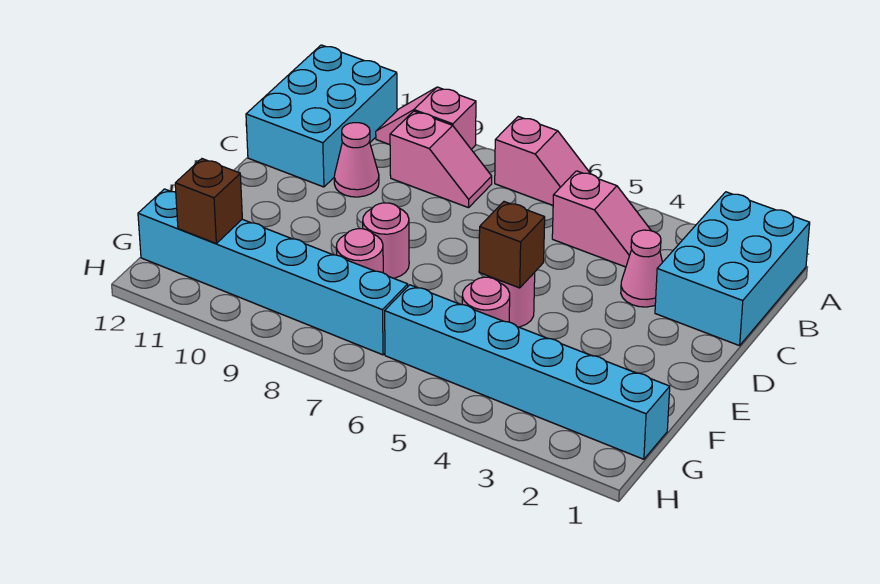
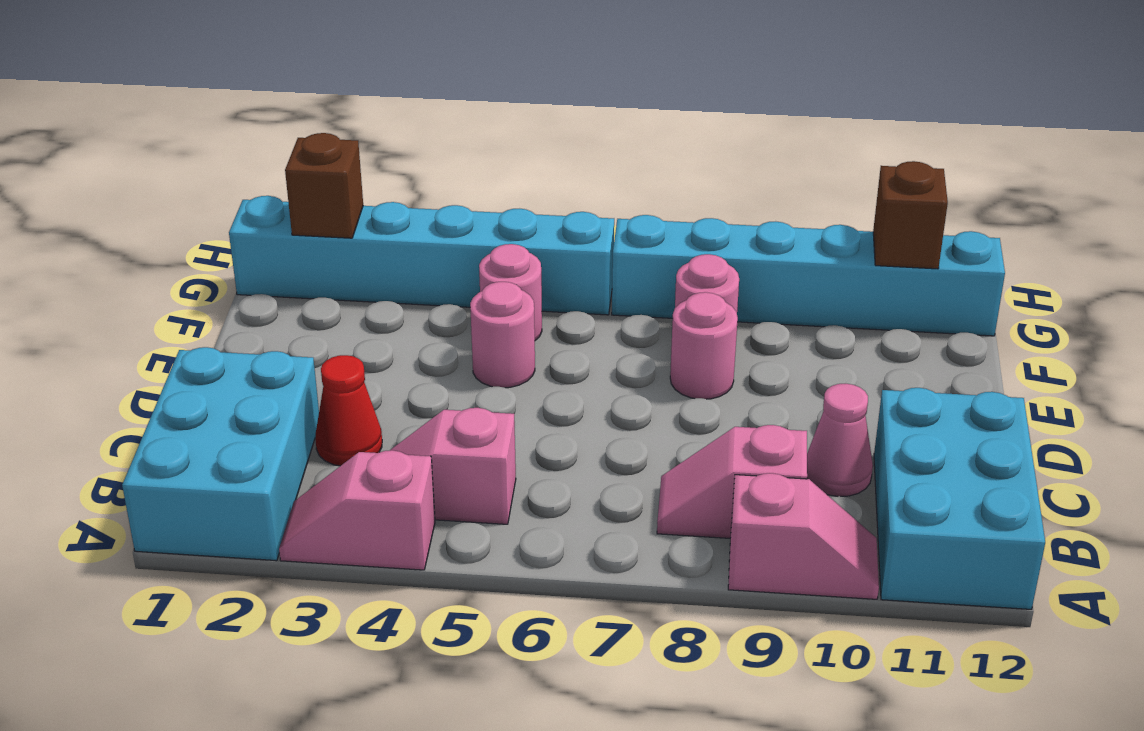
pink 1x2 slope [495,117,590,205] -> pink 1x2 slope moved to [279,450,435,570]
pink 1x1 cone [621,230,663,307] -> red 1x1 cone [315,355,382,466]
brown 1x1 brick [479,202,545,288] -> brown 1x1 brick moved to [285,133,363,238]

